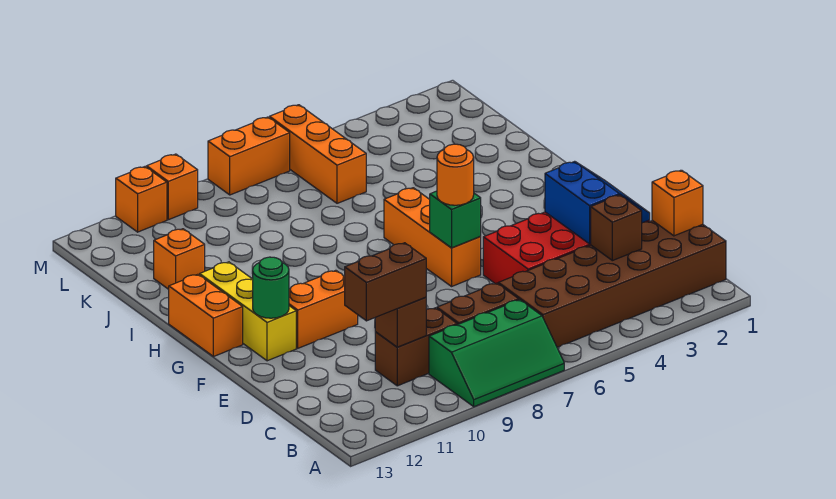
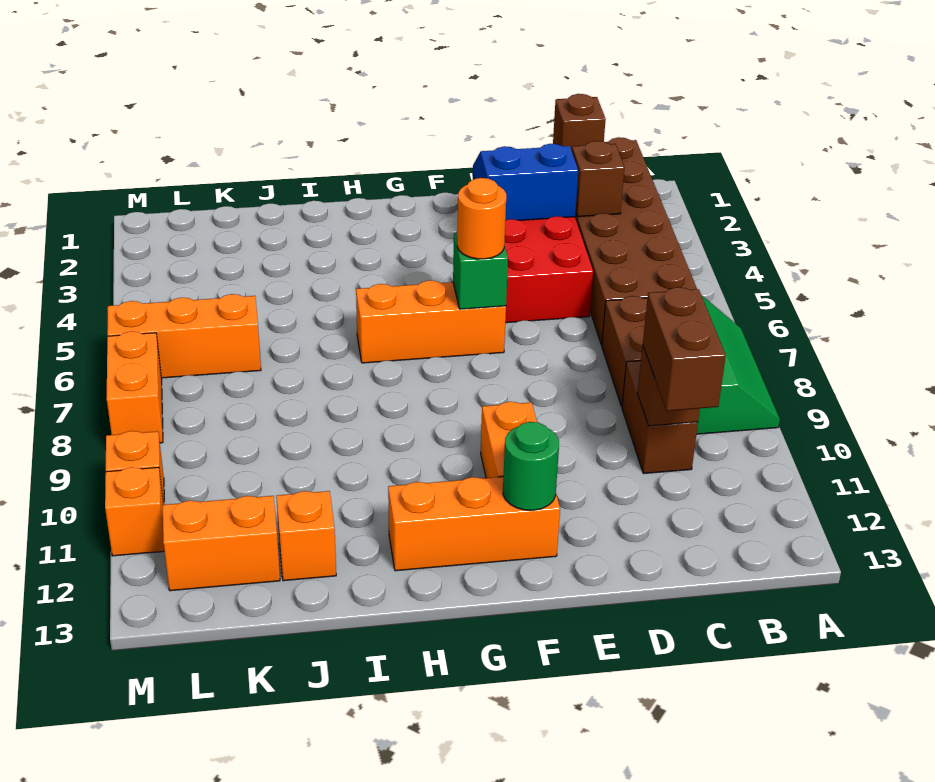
orange 1x1 brick [652,170,703,236] -> brown 1x1 brick [553,94,606,151]
yellow 1x3 brick [200,262,296,361] -> orange 1x3 brick [388,477,560,571]
orange 1x2 brick [169,274,243,357] -> orange 1x2 brick moved to [163,496,280,591]

